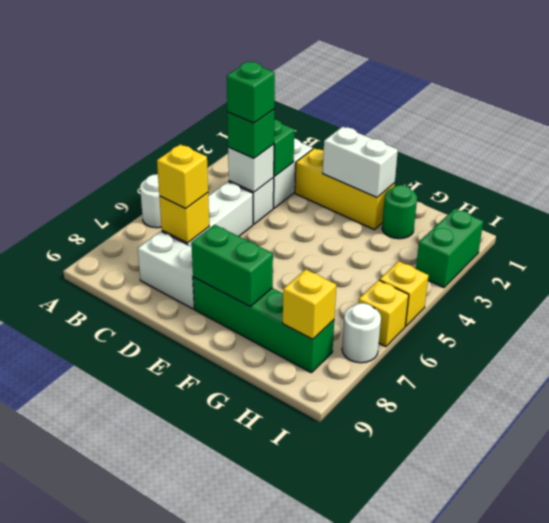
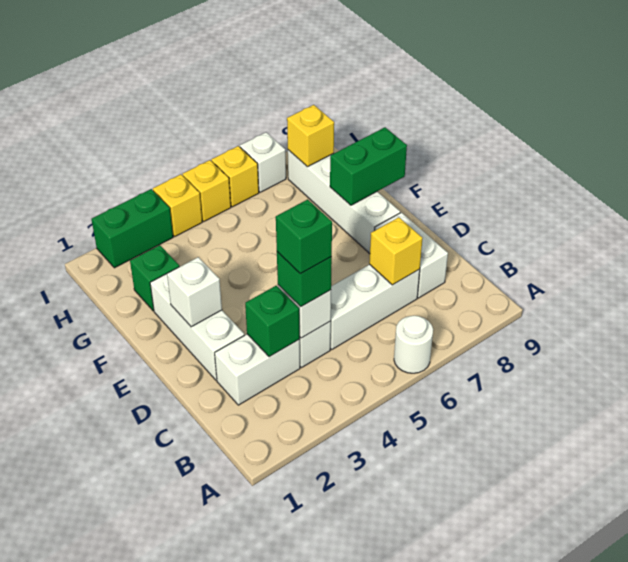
yellow 1x1 brick [157,144,208,209] -> yellow 1x1 brick moved to [153,174,202,236]
yellow 1x3 brick [295,148,395,230] -> white 1x3 brick [150,274,244,380]
white 1x2 brick [323,127,398,198] -> white 1x1 brick [167,257,222,327]
green 1x4 brick [193,277,334,372] -> white 1x4 brick [288,150,400,254]
green 1x2 brick [191,225,273,306] -> green 1x2 brick turned to [330,127,407,205]
green 1x1 round brick [382,185,417,239] -> green 1x1 brick [130,245,179,311]
white 1x1 round brick [342,303,381,363] -> white 1x1 brick [240,132,286,192]

